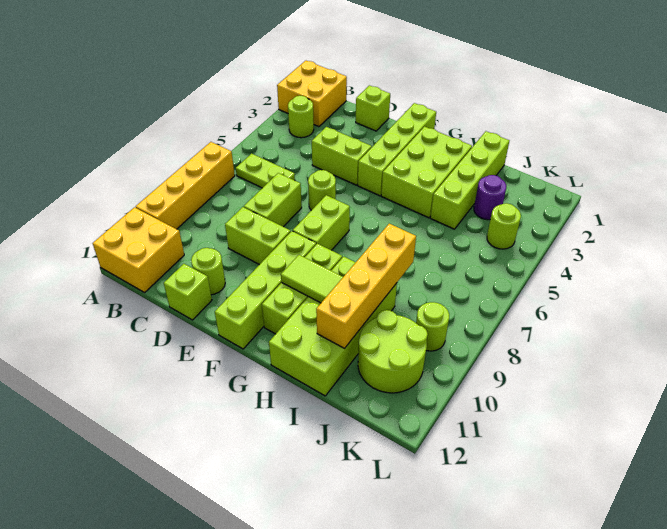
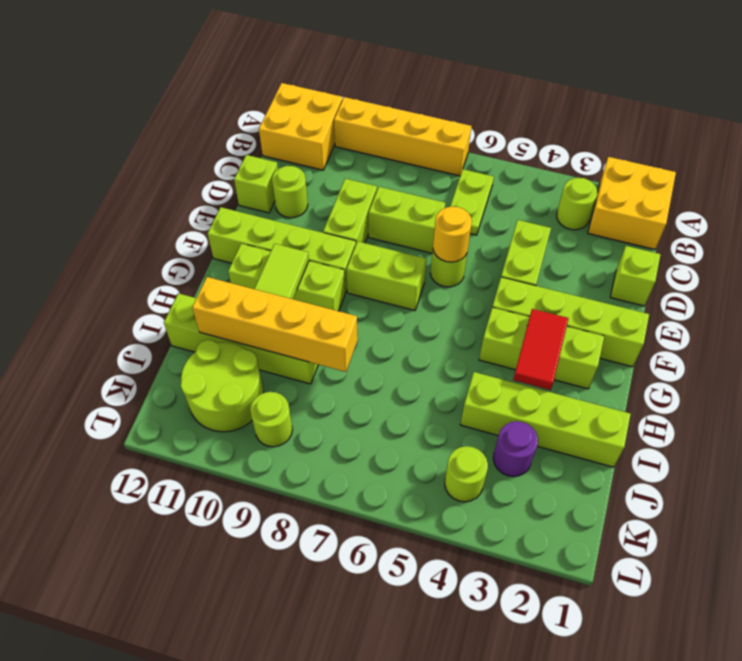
none -> yellow 1x1 round brick [433,206,472,262]
lime 2x3 brick [381,127,472,218] -> lime 1x3 brick [479,307,604,389]
none -> red 1x2 tile [513,309,569,390]
lime 2x4 brick [269,257,397,396] -> lime 1x4 brick [164,293,318,384]

